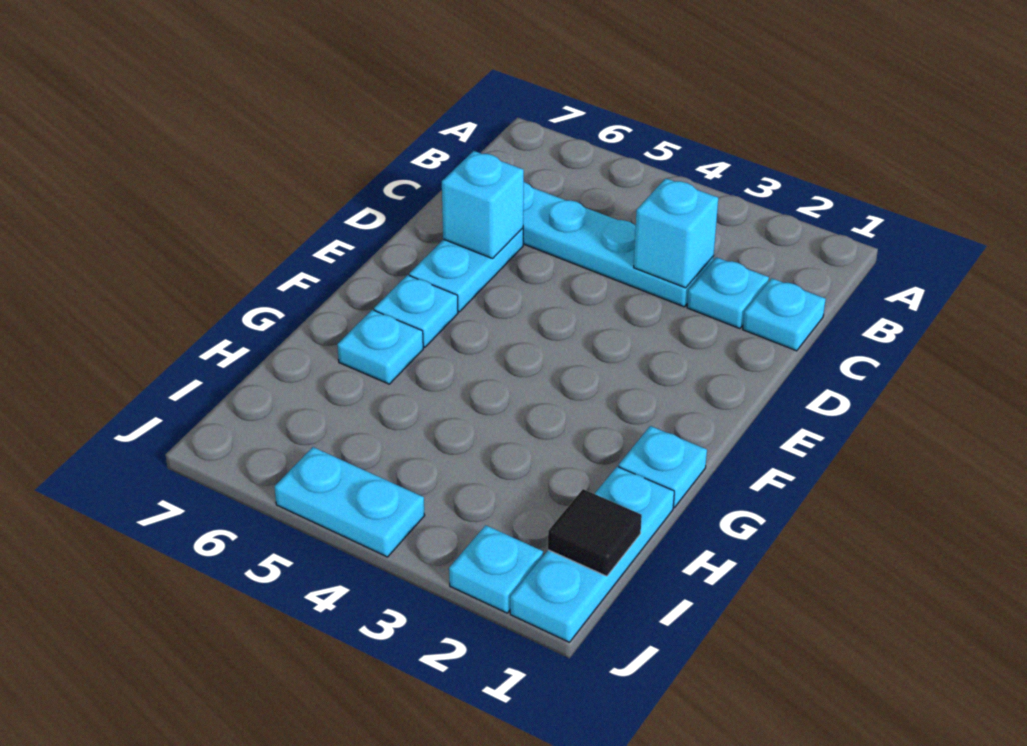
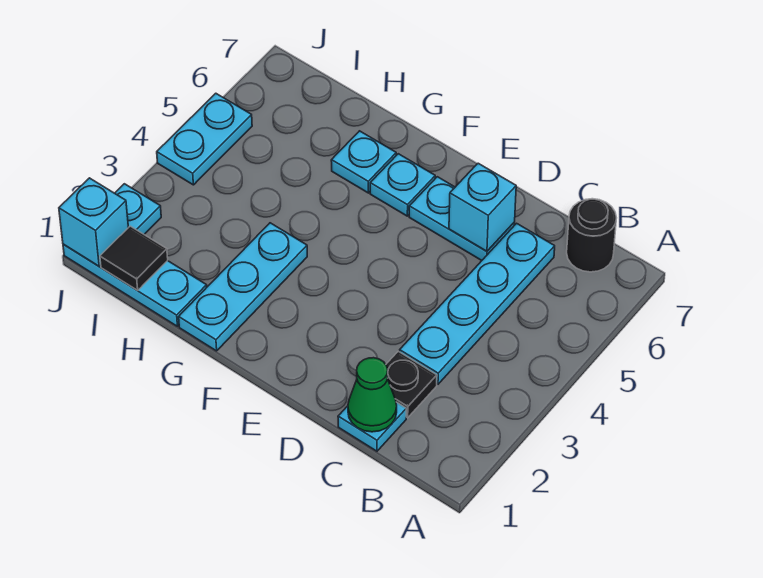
none -> black 1x1 round brick [567,199,616,272]
none -> green 1x1 cone [348,358,397,432]
cyan 1x1 plate [687,257,769,329] -> black 1x1 plate [386,351,437,418]
cyan 1x1 brick [634,178,718,288] -> cyan 1x1 brick moved to [59,178,128,266]
cyan 1x1 plate [619,426,707,507] -> cyan 1x3 plate [179,223,307,351]

